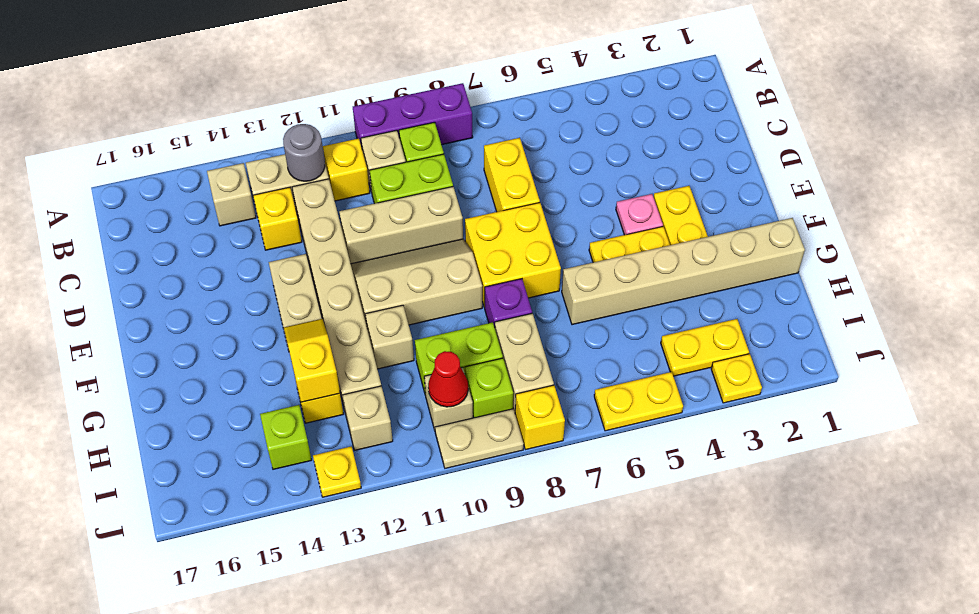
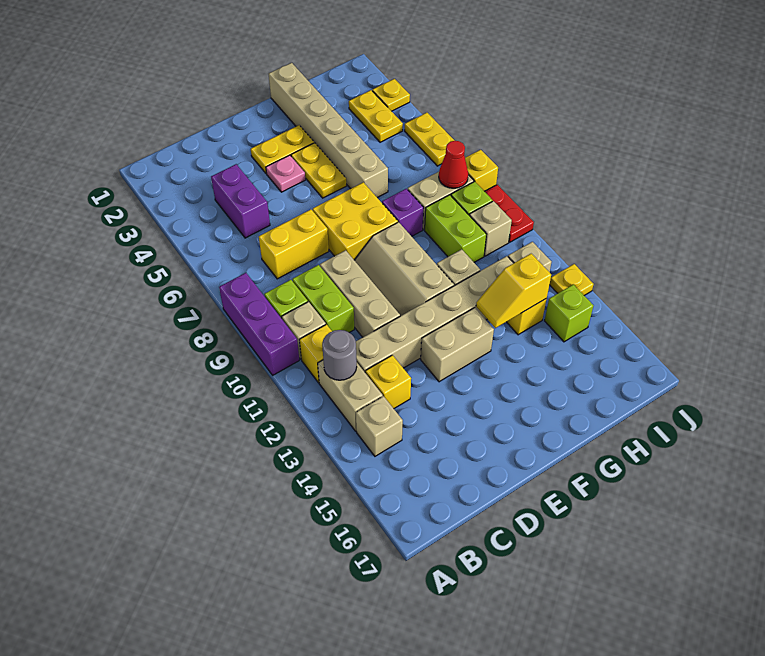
none -> purple 1x2 brick [211,164,270,238]
red 1x1 cone [428,351,468,407] -> red 1x1 cone moved to [439,141,468,188]
tan 1x2 plate [435,409,524,468] -> red 1x2 plate [484,185,534,242]

